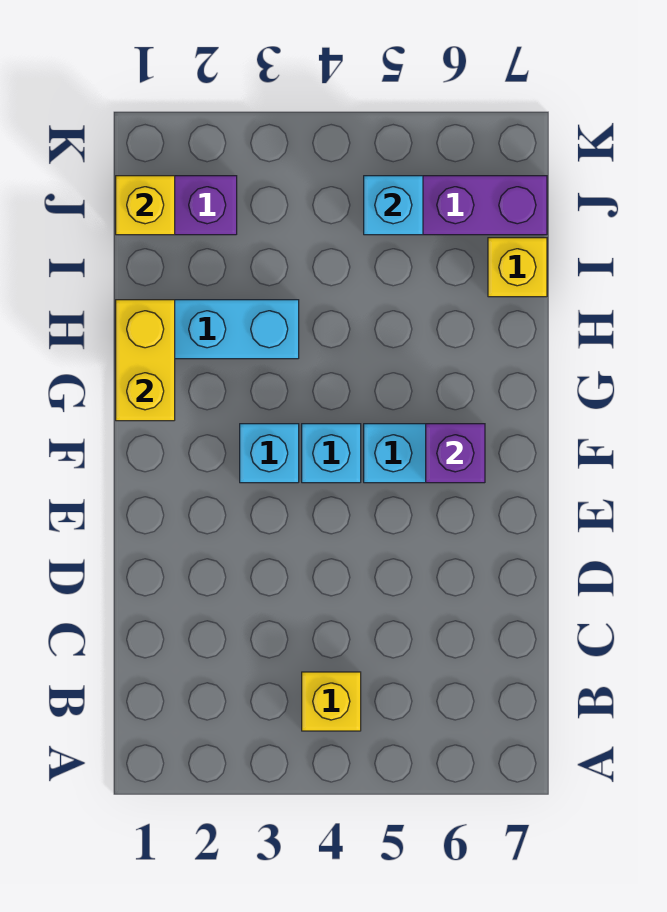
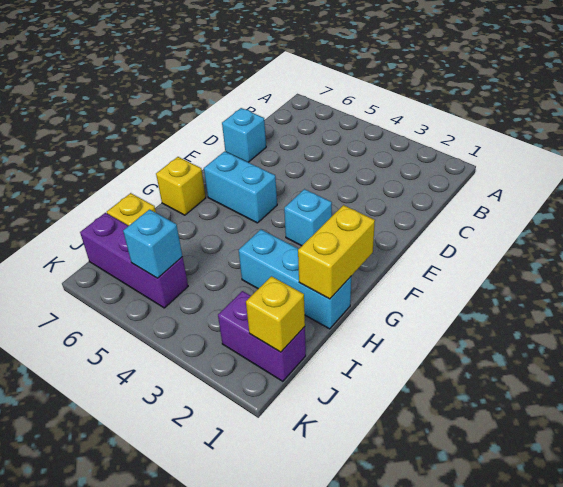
yellow 1x1 brick [302,672,361,731] -> yellow 1x1 brick moved to [156,157,206,215]
cyan 1x1 brick [302,424,361,483] -> cyan 1x1 brick moved to [222,108,266,162]
purple 1x1 brick [426,424,485,483] -> none

